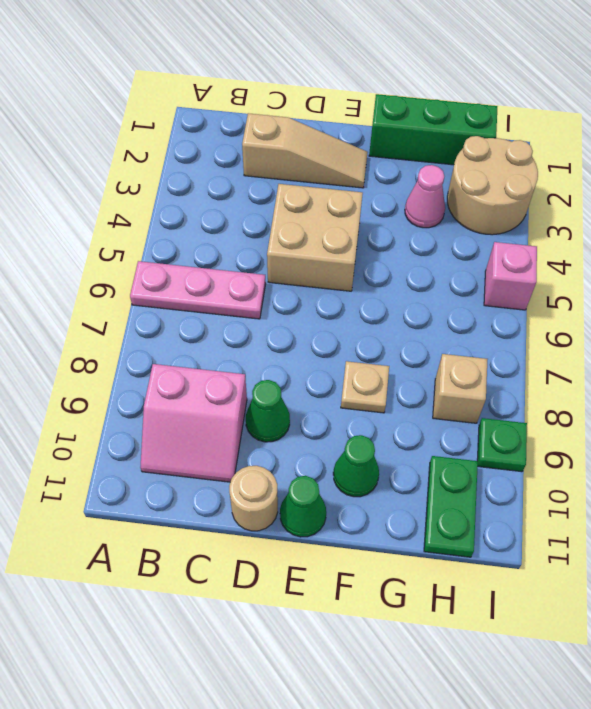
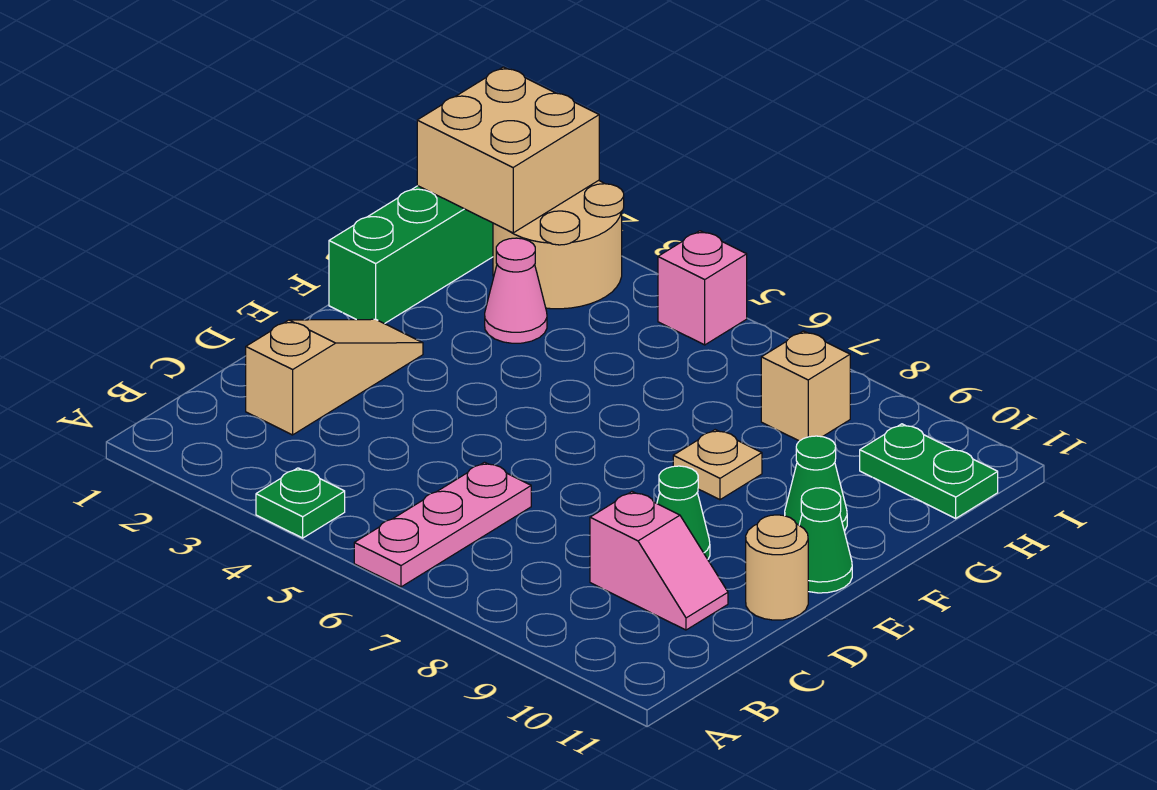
pink 2x2 slope [140,364,247,482] -> pink 1x2 slope [590,492,728,630]
tan 2x2 brick [267,184,363,291] -> tan 2x2 brick moved to [417,67,599,233]
green 1x1 plate [477,418,527,472] -> green 1x1 plate moved to [256,468,345,538]

